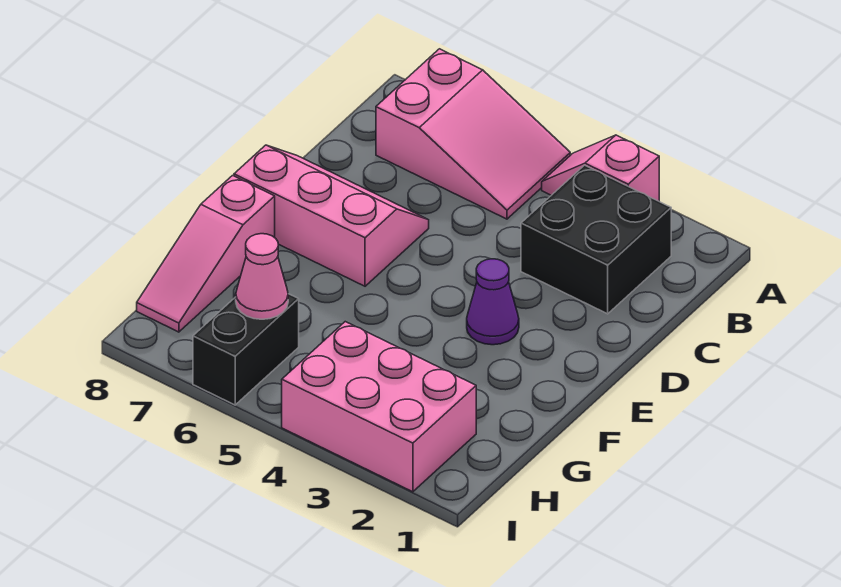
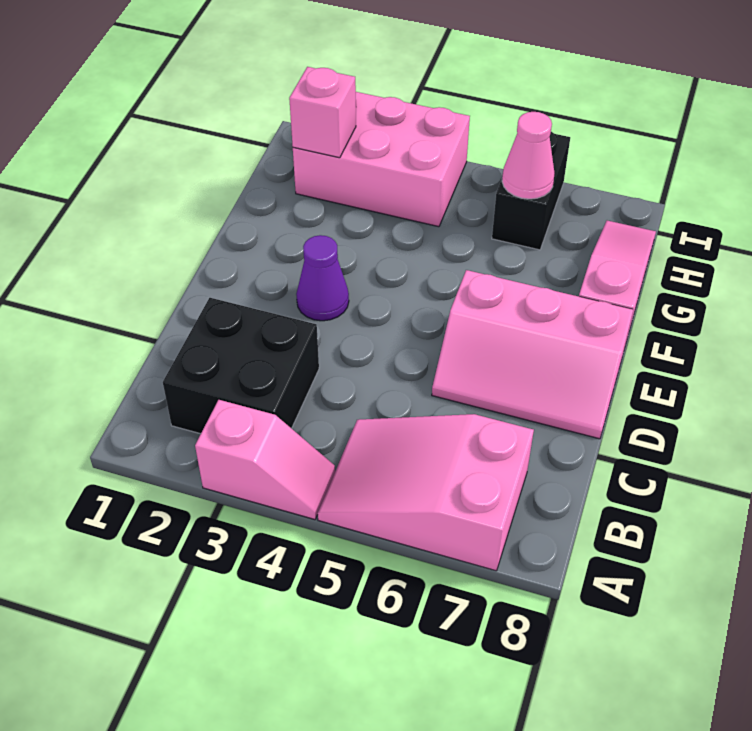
none -> pink 1x1 brick [289,67,356,158]

